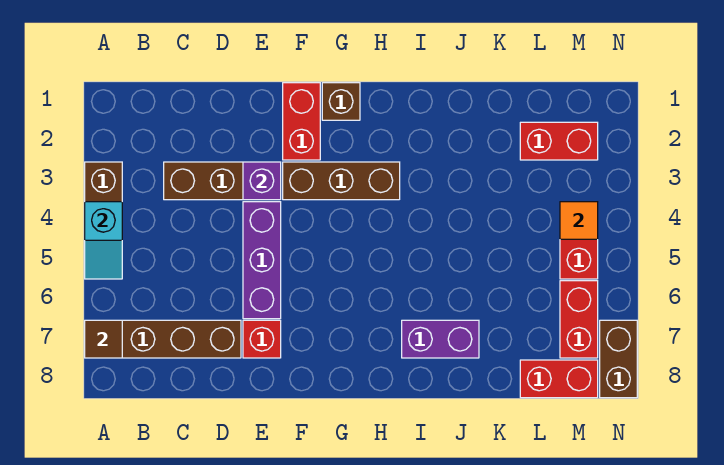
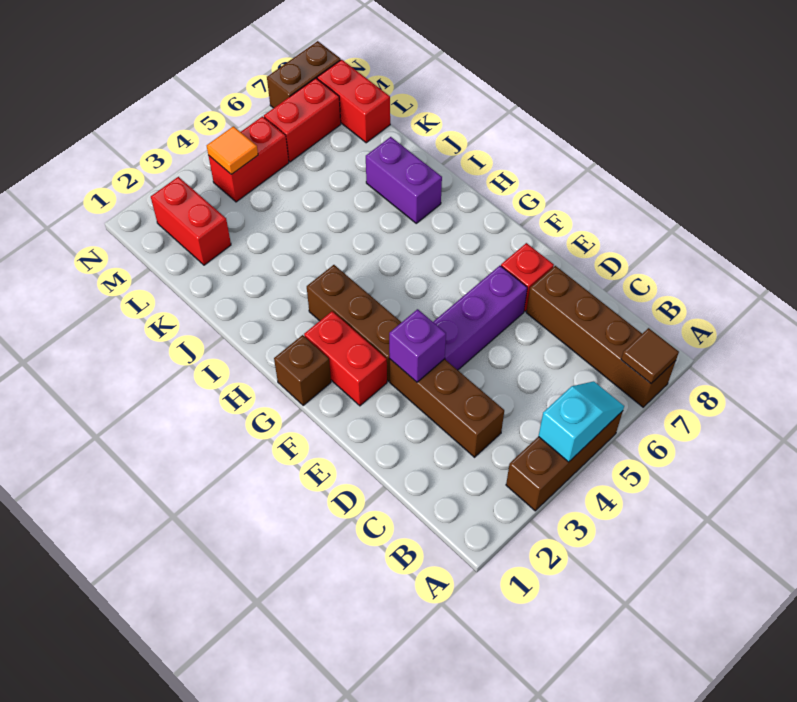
red 1x2 brick [283,83,320,160] -> red 1x2 brick turned to [304,311,387,406]

